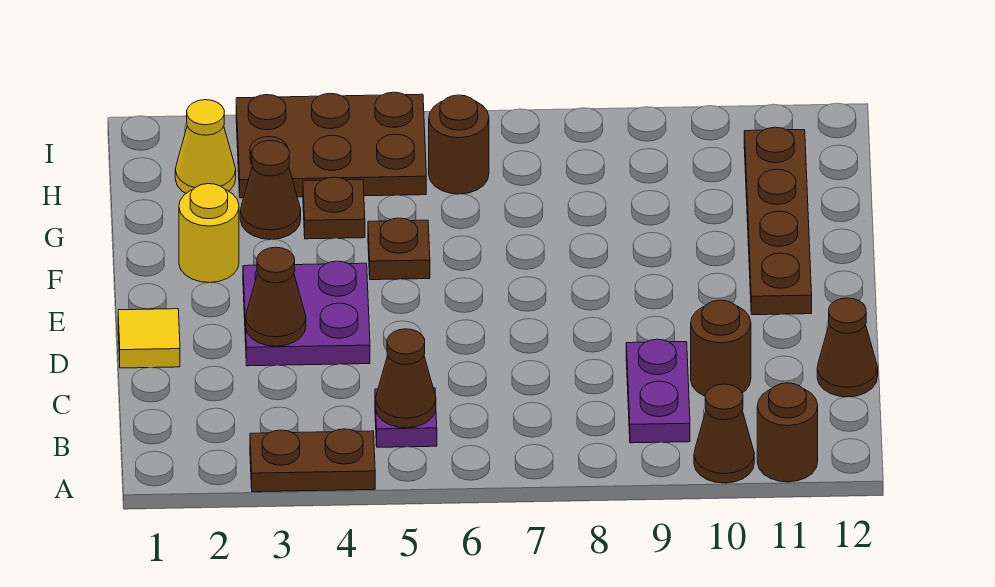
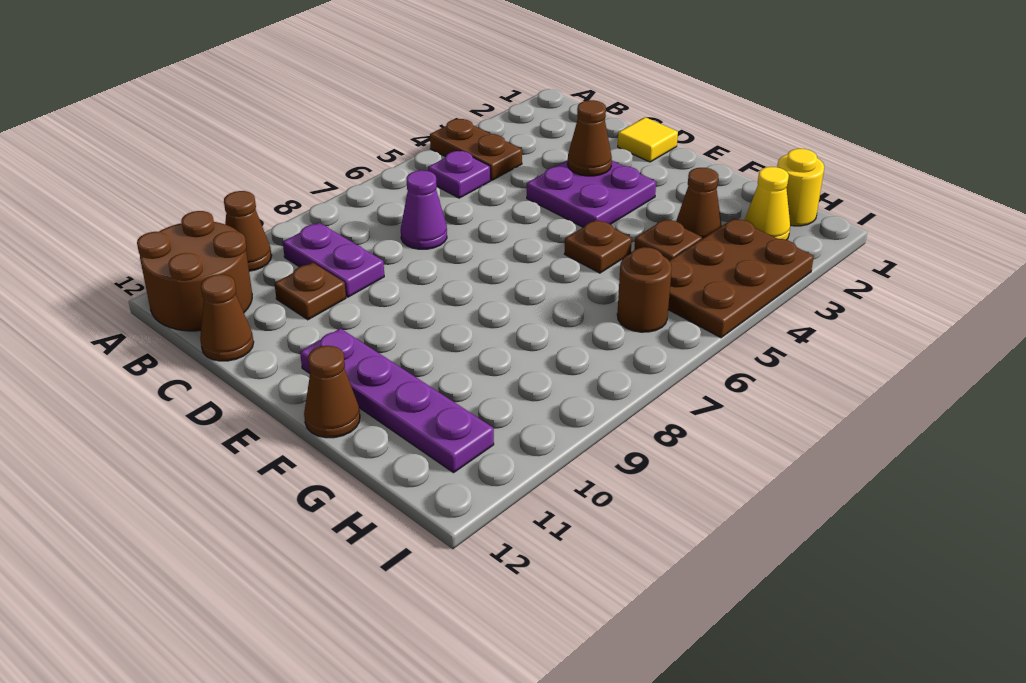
brown 1x2 plate [250,429,375,492] -> brown 1x2 plate turned to [430,119,522,180]
brown 1x1 round brick [757,383,818,482] -> brown 2x2 round brick [137,211,252,331]
brown 1x1 cone [376,329,436,428] -> brown 1x1 cone moved to [304,346,360,438]
none -> purple 1x1 cone [401,170,447,249]
brown 1x1 round brick [691,300,751,396] -> brown 1x1 plate [274,263,346,320]
brown 1x4 plate [744,127,812,315] -> purple 1x4 plate [300,328,494,473]
yellow 1x1 round brick [179,184,239,283] -> yellow 1x1 round brick moved to [777,149,824,226]

